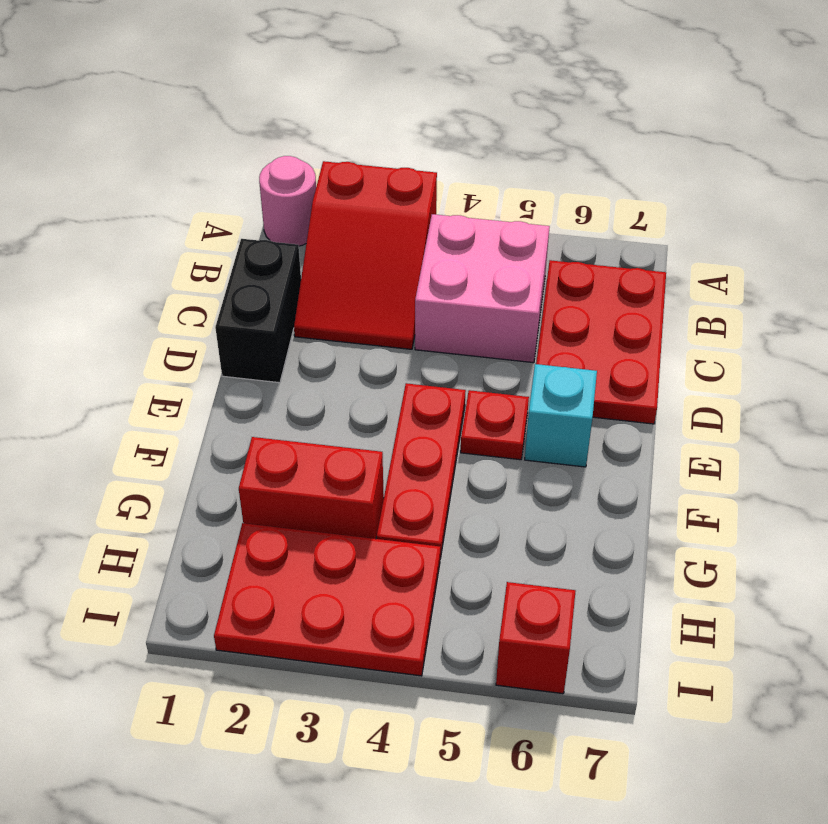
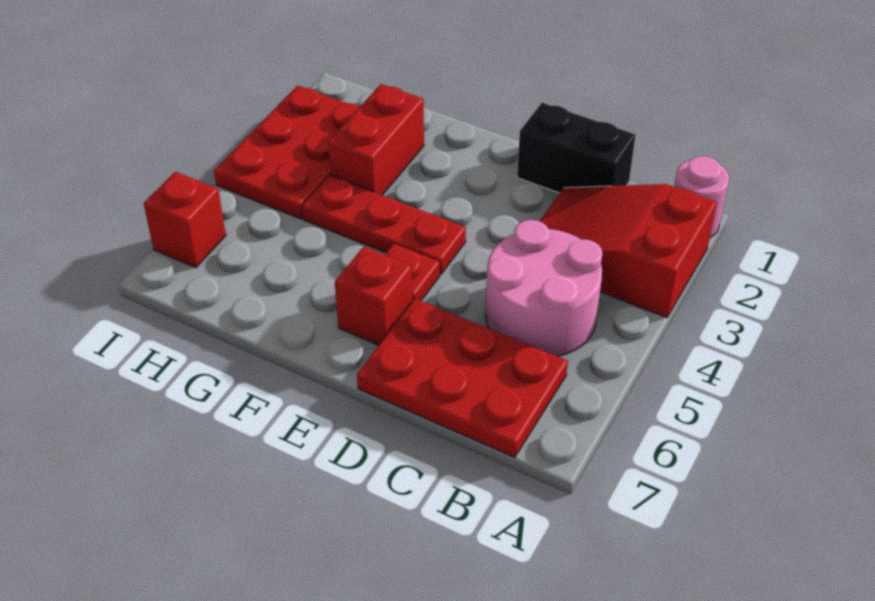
pink 2x2 brick [415,214,550,363] -> pink 2x2 round brick [486,220,602,356]
cyan 1x1 brick [525,364,597,467] -> red 1x1 brick [335,247,412,345]

